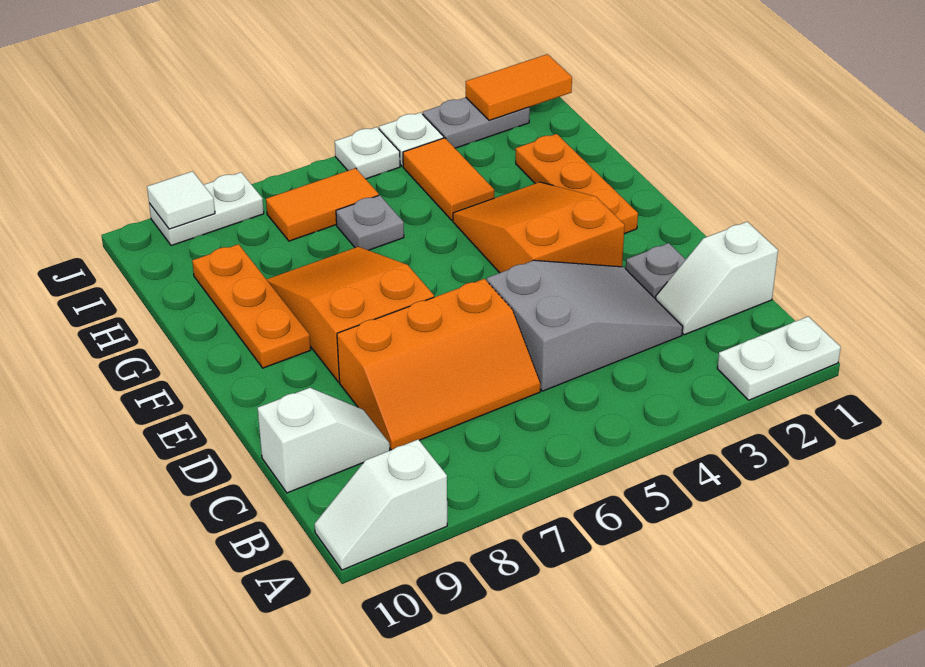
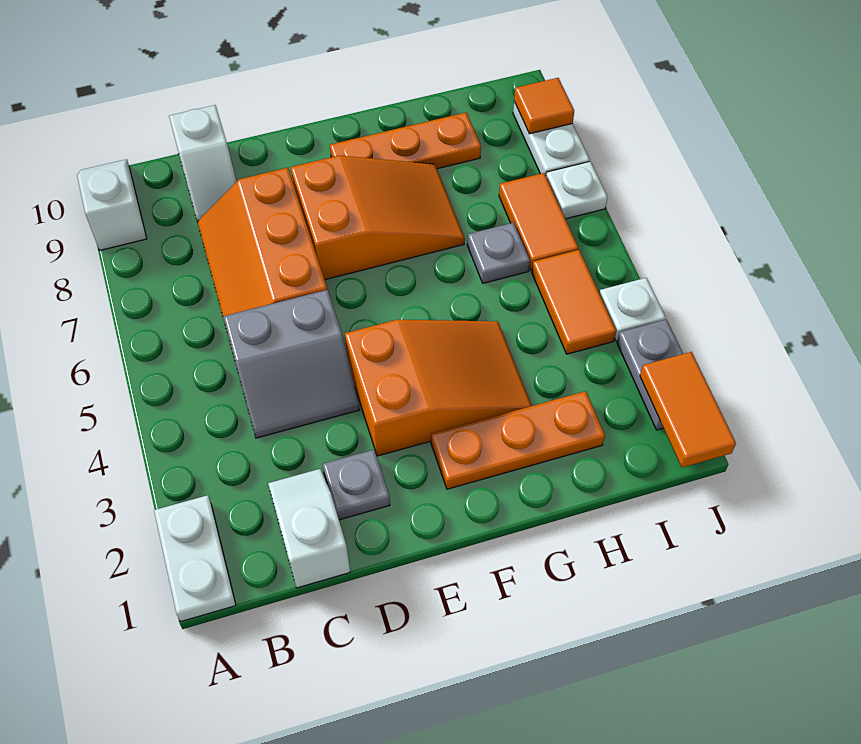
grey 2x3 slope [487,260,683,391] -> grey 2x2 slope [223,290,359,438]
orange 1x2 tile [403,138,494,220] -> orange 1x2 tile turned to [532,250,616,354]
white 1x1 plate [335,127,400,179] -> white 1x1 plate moved to [546,162,608,219]
white 1x1 tile [147,171,215,229] -> orange 1x1 tile [514,78,574,134]

